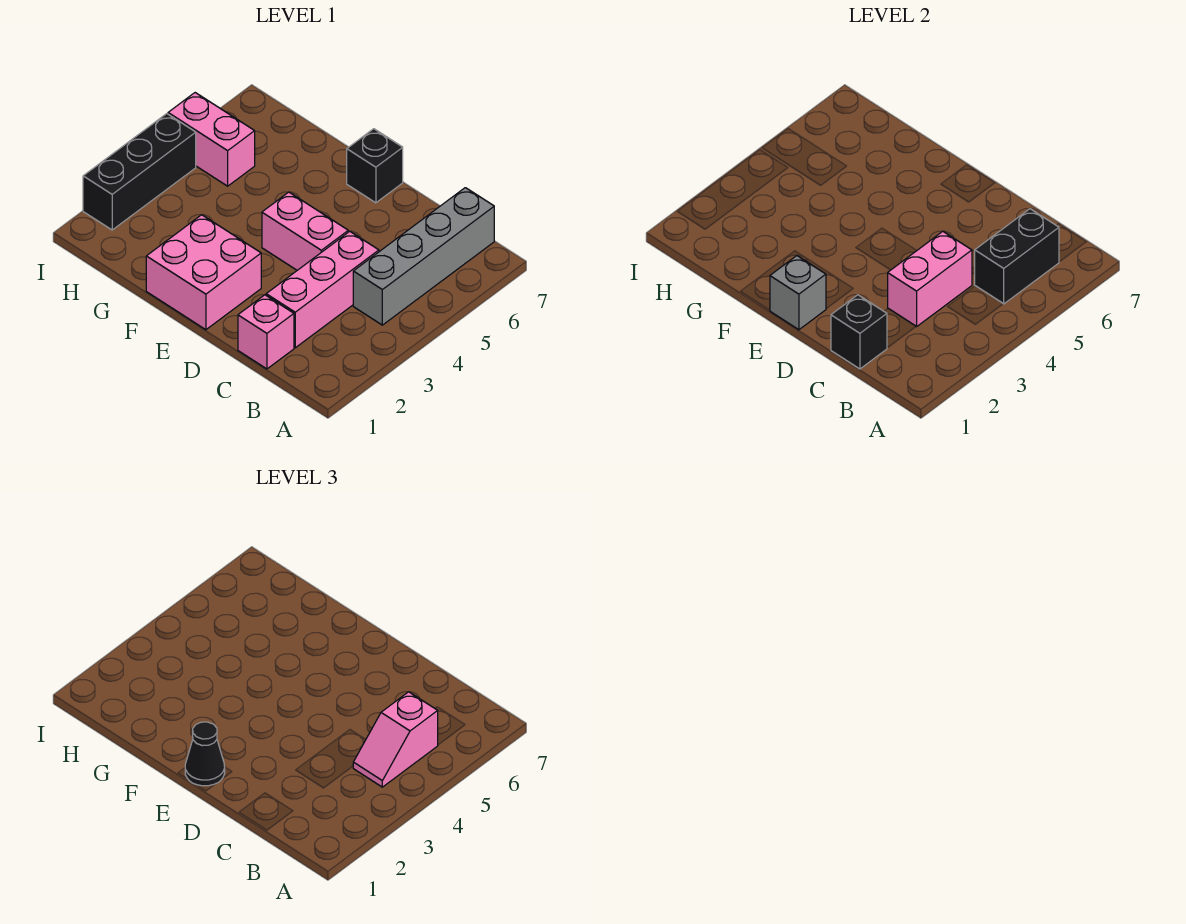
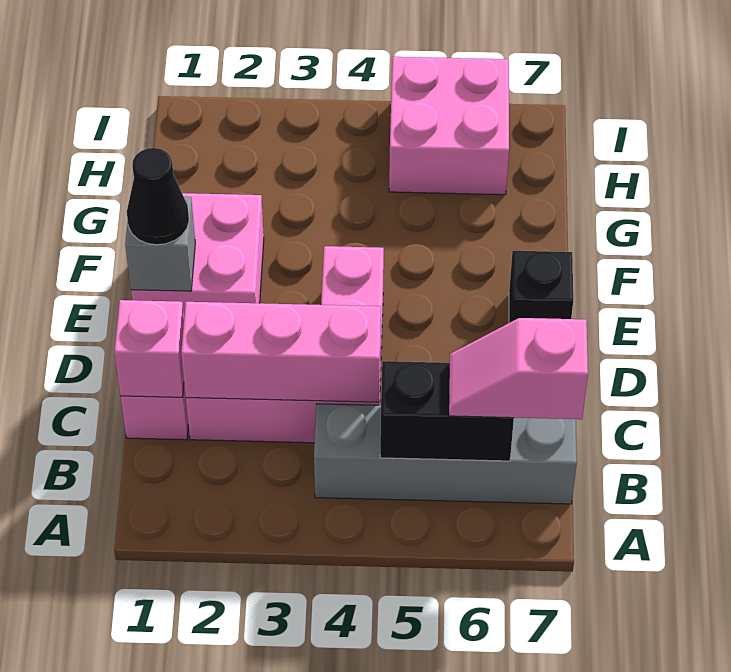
pink 1x2 slope [353,692,438,787] -> pink 1x2 slope moved to [449,318,588,419]
black 1x1 brick [831,295,887,369] -> pink 1x1 brick [114,300,184,397]
pink 1x2 brick [888,232,972,327] -> pink 1x3 brick [181,302,381,402]
pink 1x2 brick [168,93,255,186] -> pink 2x2 brick [389,57,509,195]
black 1x3 brick [83,114,196,230] -> none

